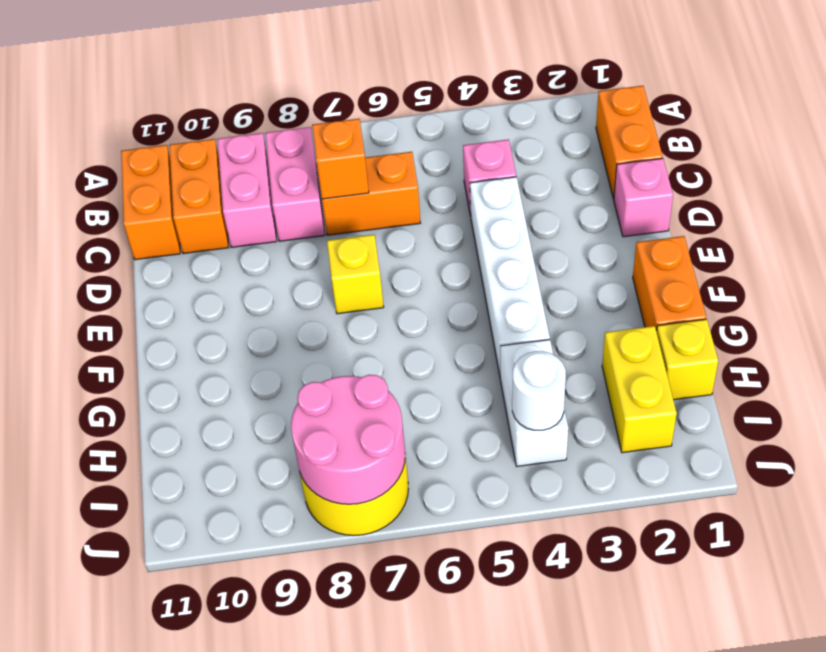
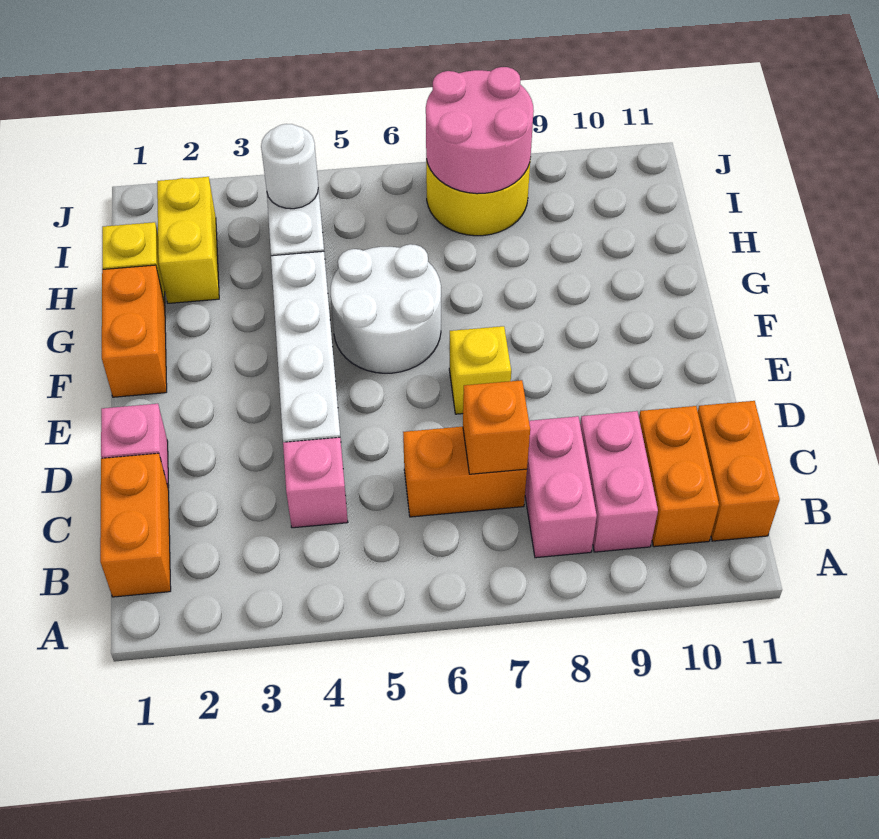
none -> white 2x2 round brick [331,244,441,373]

